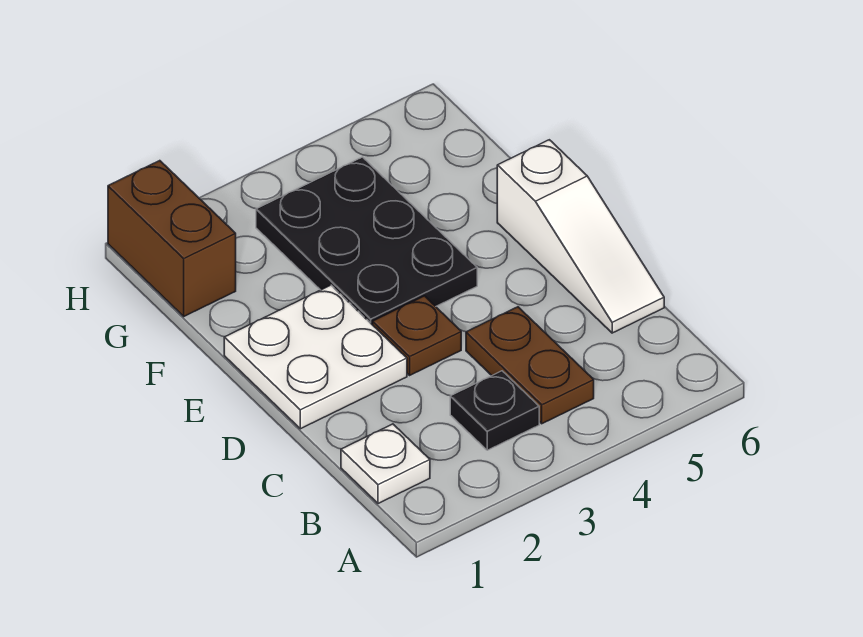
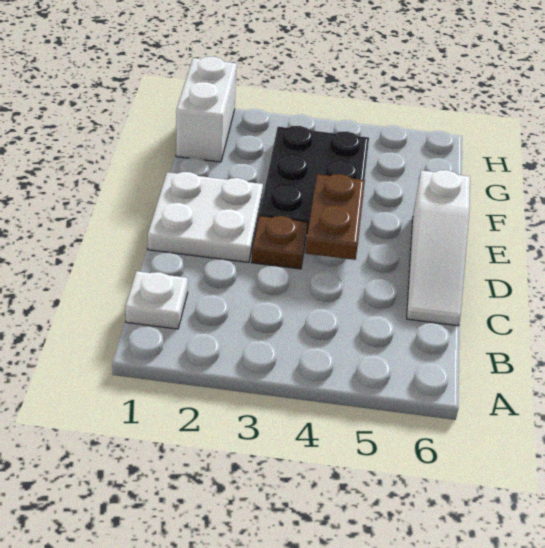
black 1x1 plate [450,371,539,450] -> none
brown 1x2 plate [466,307,594,424] -> brown 1x2 plate moved to [305,174,365,260]
brown 1x2 brick [108,161,236,316] -> white 1x2 brick [176,57,237,162]

